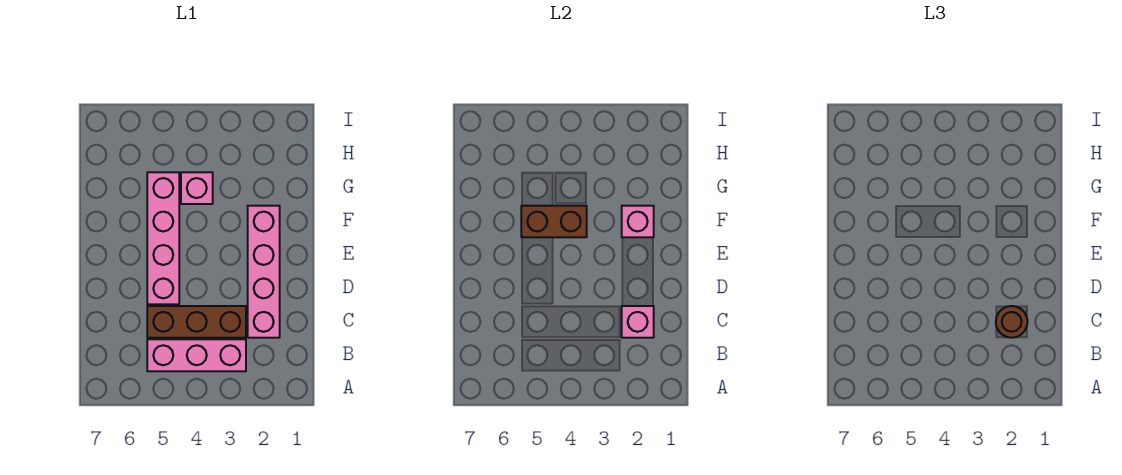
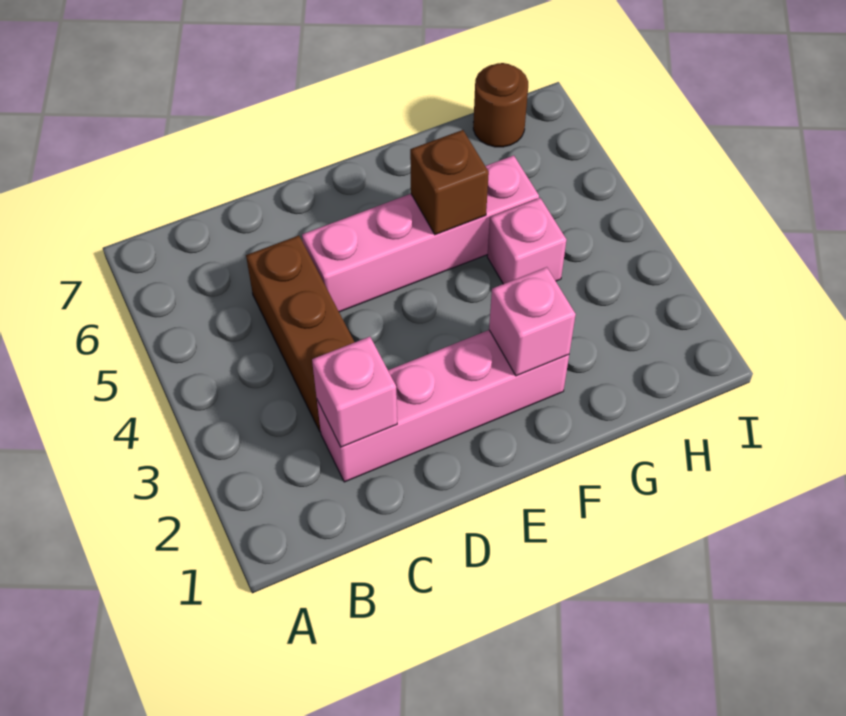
pink 1x3 brick [147,339,246,371] -> none
brown 1x1 round brick [996,306,1028,338] -> brown 1x1 round brick moved to [473,63,528,147]
brown 1x2 brick [521,206,587,237] -> brown 1x1 brick [410,130,489,235]

